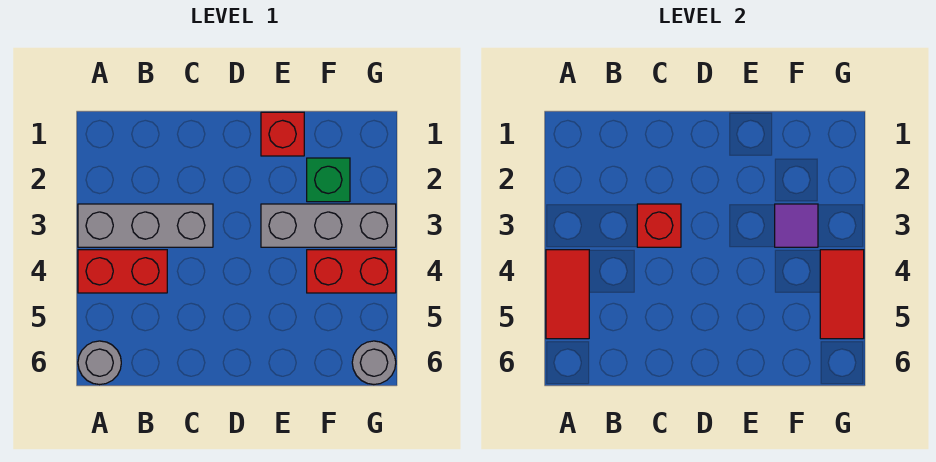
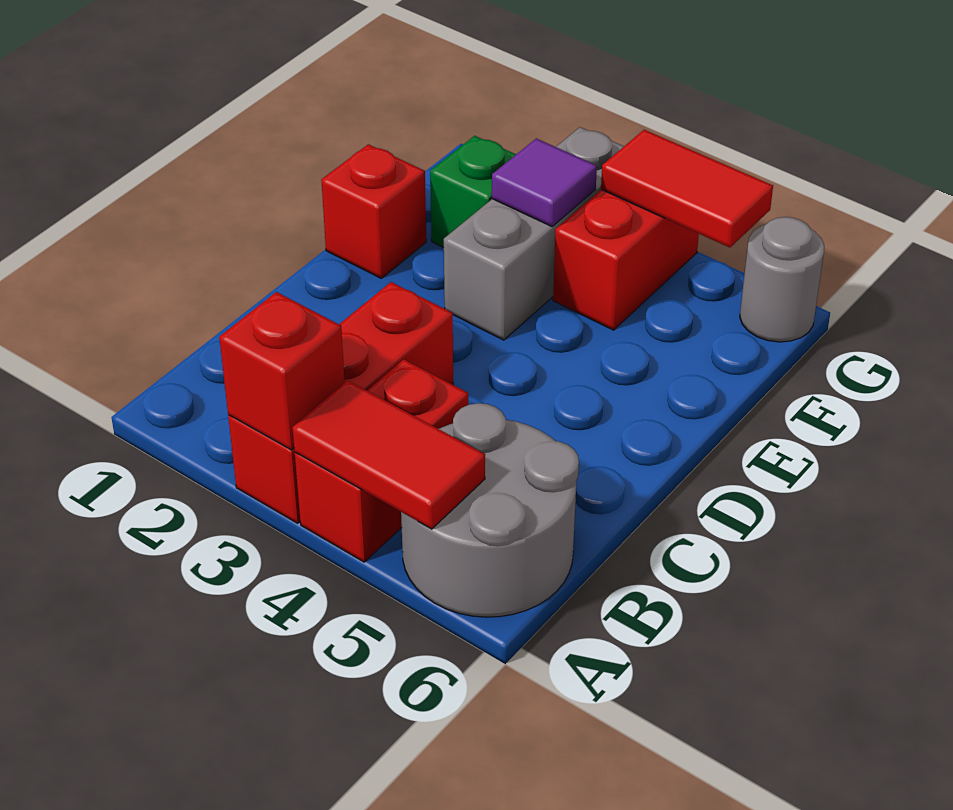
grey 1x3 brick [78,204,213,247] -> red 1x3 brick [228,282,453,523]
grey 1x1 round brick [78,341,121,385] -> grey 2x2 round brick [401,403,579,617]
red 1x1 brick [637,204,681,247] -> red 1x1 brick moved to [219,292,345,450]

